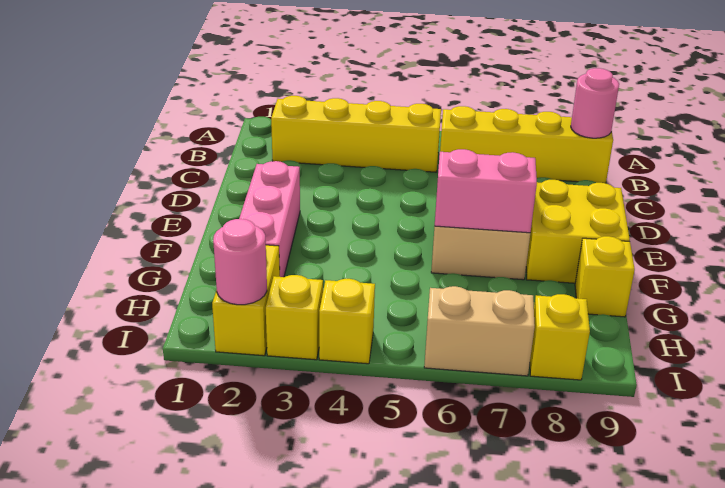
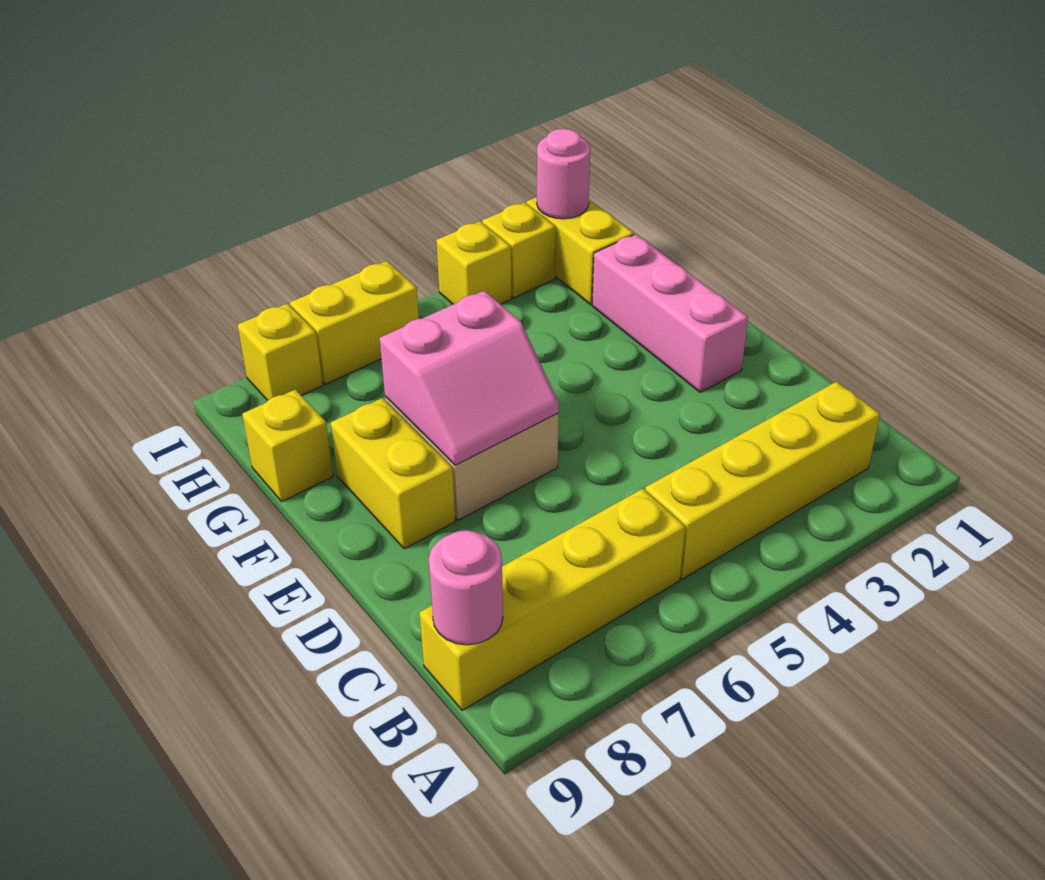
yellow 2x2 brick [526,180,630,283] -> yellow 1x2 brick [331,398,455,549]
tan 1x2 brick [424,286,535,376] -> yellow 1x2 brick [290,261,419,384]

